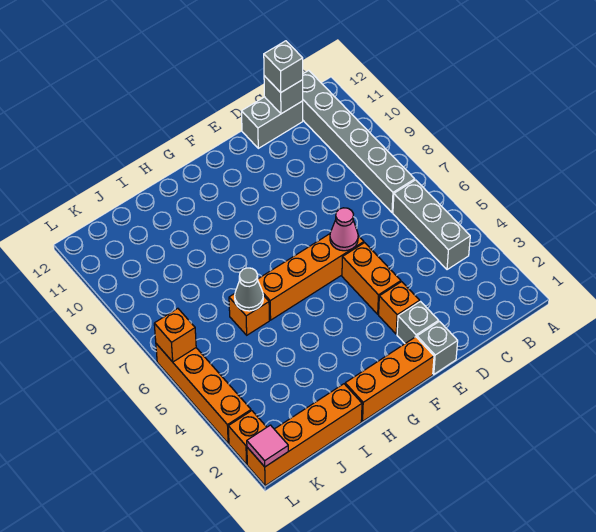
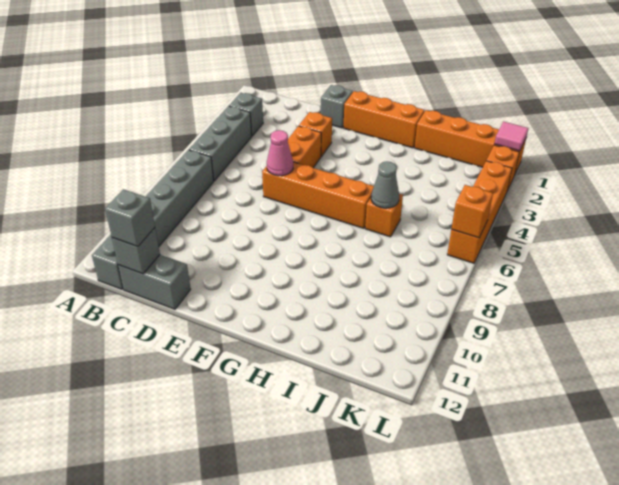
grey 1x1 brick [397,302,438,343] -> grey 1x1 brick moved to [229,93,263,136]

